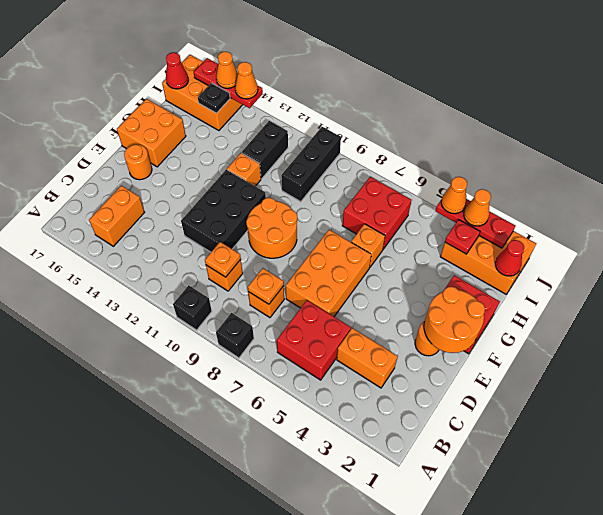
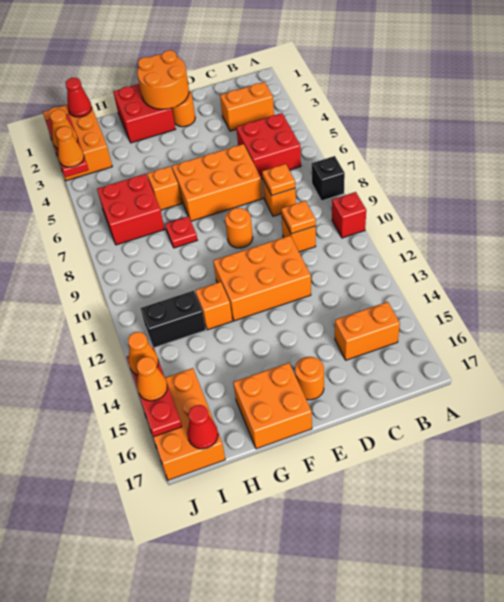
black 1x1 brick [173,285,212,330] -> red 1x1 brick [332,192,366,238]
orange 1x2 brick [337,328,398,388] -> orange 1x2 brick turned to [220,82,274,131]
black 2x3 brick [181,170,266,252] -> orange 2x3 brick [213,236,311,321]
orange 2x2 round brick [246,198,297,258] -> orange 1x1 round brick [225,208,253,248]
black 1x3 brick [281,127,341,202] -> none
red 1x1 plate [445,220,480,254] -> red 1x1 plate moved to [165,216,197,248]
black 1x1 plate [198,83,230,113] -> none

